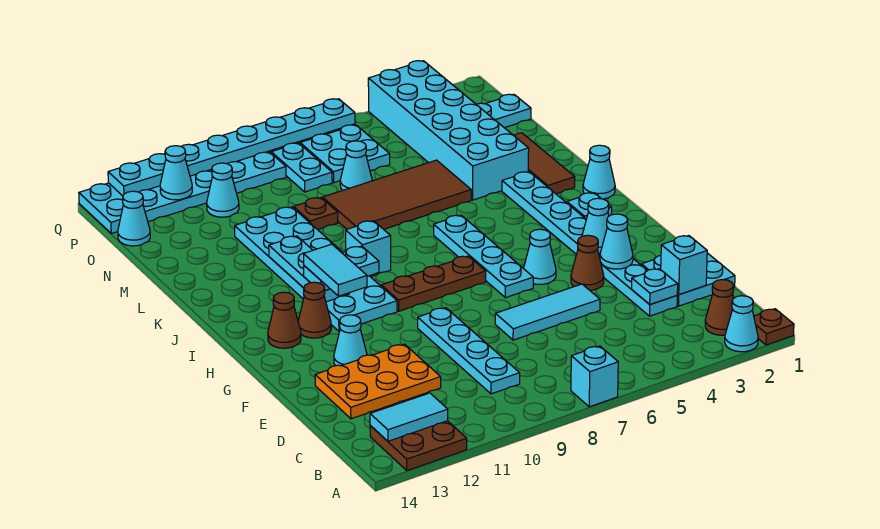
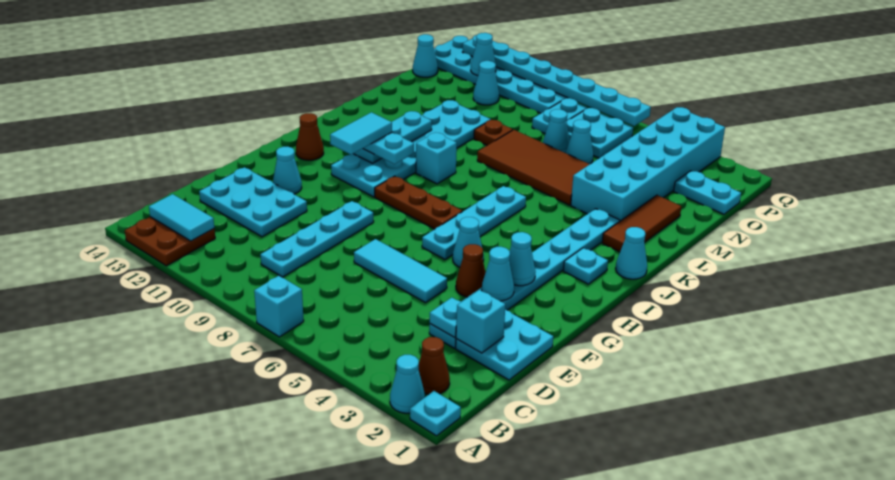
brown 1x1 plate [754,309,794,345] -> cyan 1x1 plate [410,391,461,436]
orange 2x3 plate [315,344,441,419] -> cyan 2x3 plate [199,167,307,237]
brown 1x1 cone [298,282,331,338] -> none
none -> cyan 1x1 cone [566,120,593,164]

